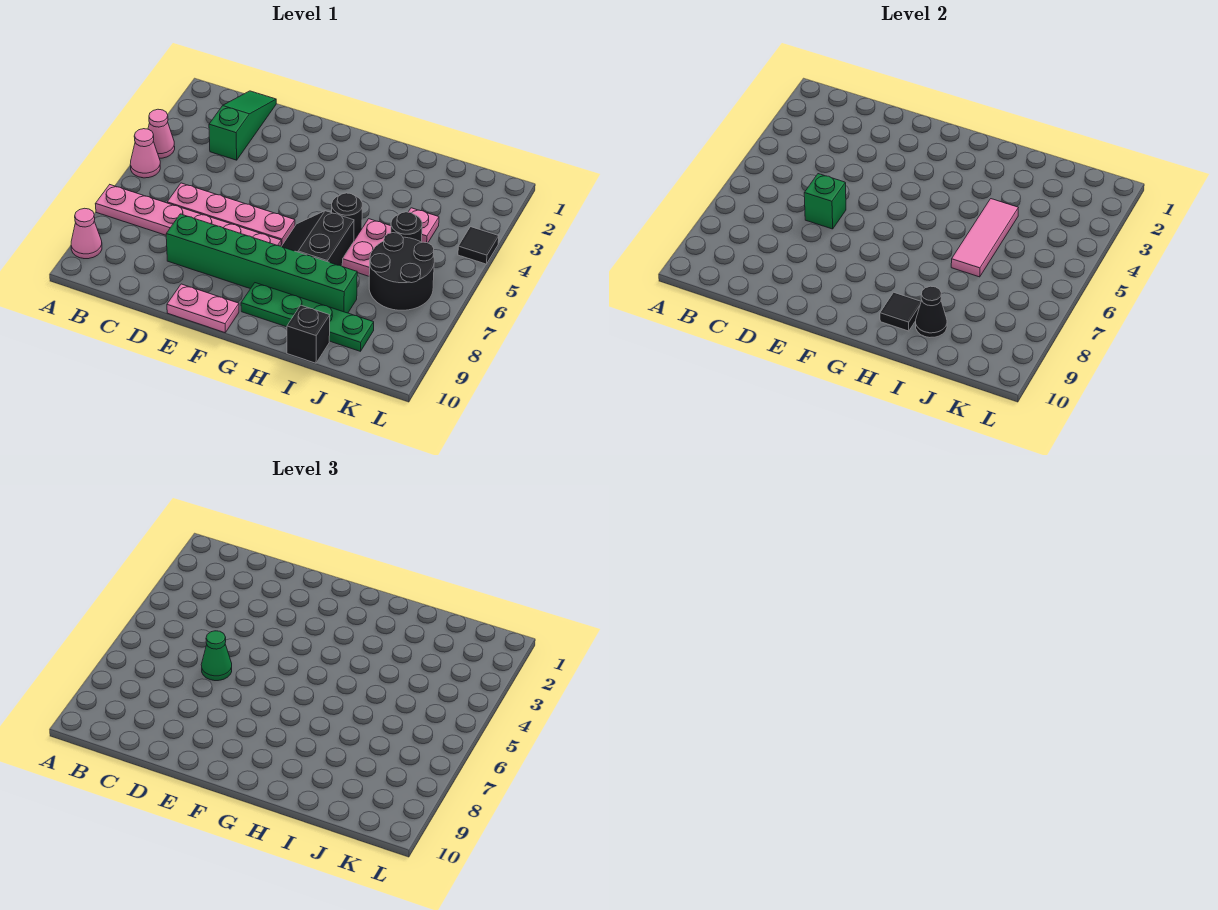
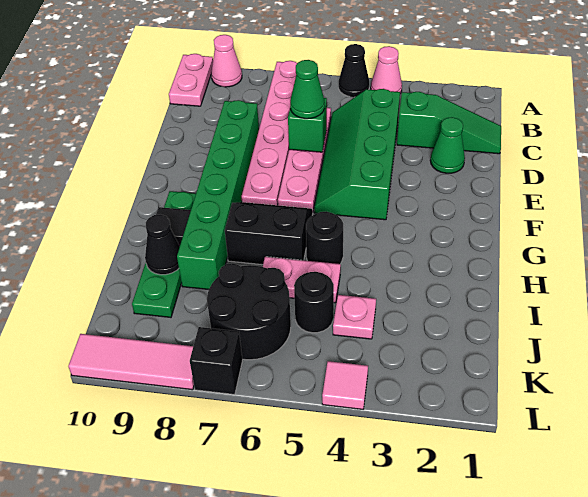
pink 1x1 cone [130,129,160,178] -> black 1x1 cone [339,44,369,97]
none -> green 2x4 slope [314,89,400,220]
none -> green 1x1 cone [430,117,465,173]
pink 1x2 plate [167,284,239,333] -> pink 1x2 plate moved to [169,54,213,106]
pink 1x3 tile [951,199,1018,277] -> pink 1x3 tile moved to [68,334,194,390]
black 1x1 brick [287,305,330,363] -> black 1x1 brick moved to [190,327,242,395]
black 1x1 tile [458,227,499,264] -> pink 1x1 tile [322,361,368,409]

